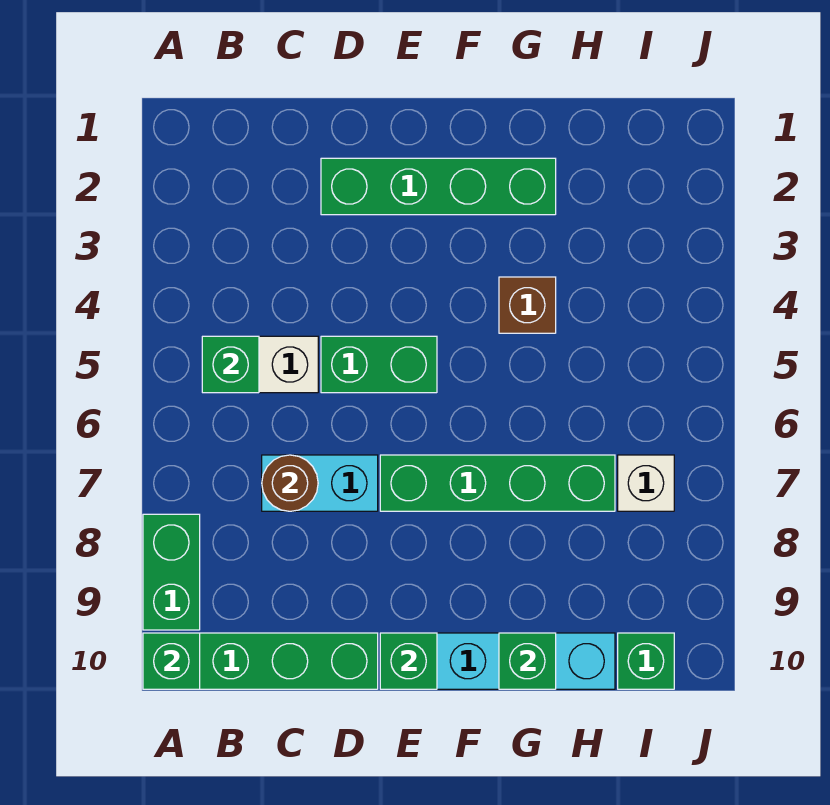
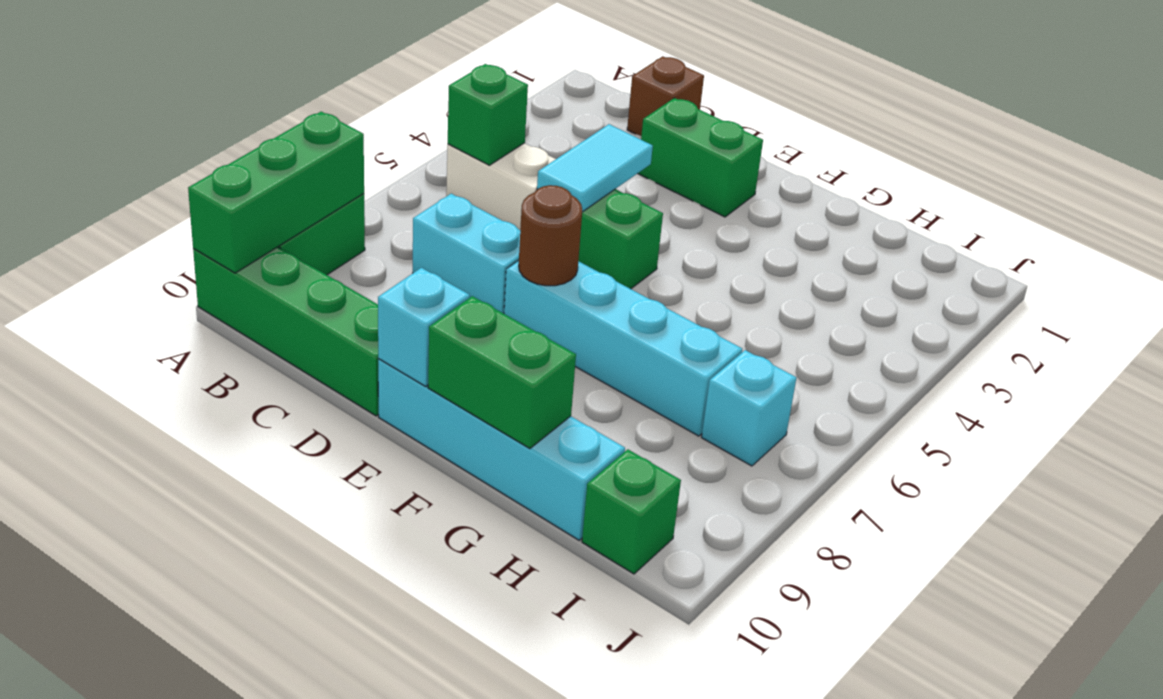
green 1x1 brick [143,633,200,689] -> green 1x3 brick [188,112,364,273]
brown 1x1 round brick [262,455,318,511] -> brown 1x1 round brick moved to [519,185,582,286]
green 1x4 brick [321,158,556,215] -> green 1x2 brick [638,98,763,217]
none -> cyan 1x2 tile [537,124,653,212]
green 1x4 brick [380,455,615,511] -> cyan 1x4 brick [504,260,742,436]
green 1x1 brick [380,633,437,689] -> cyan 1x1 brick [378,268,470,386]
brown 1x1 brick [499,277,556,333] -> brown 1x1 brick moved to [627,56,704,136]
green 1x1 brick [499,633,556,689] -> green 1x2 brick [428,296,576,449]
white 1x1 brick [618,455,674,511] -> cyan 1x1 brick [702,350,796,466]

